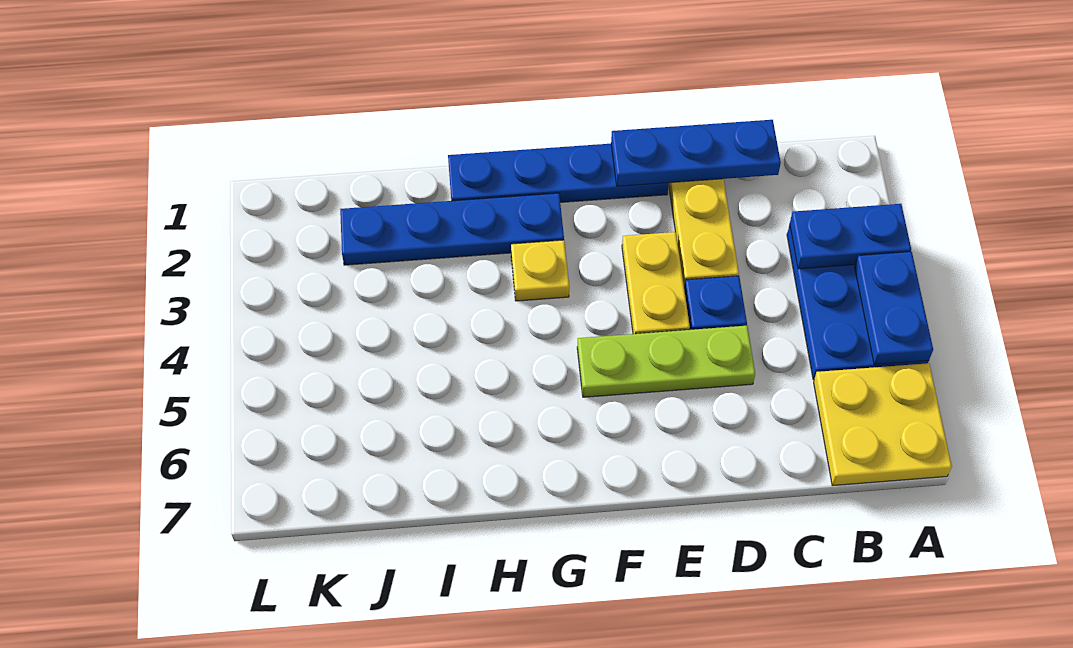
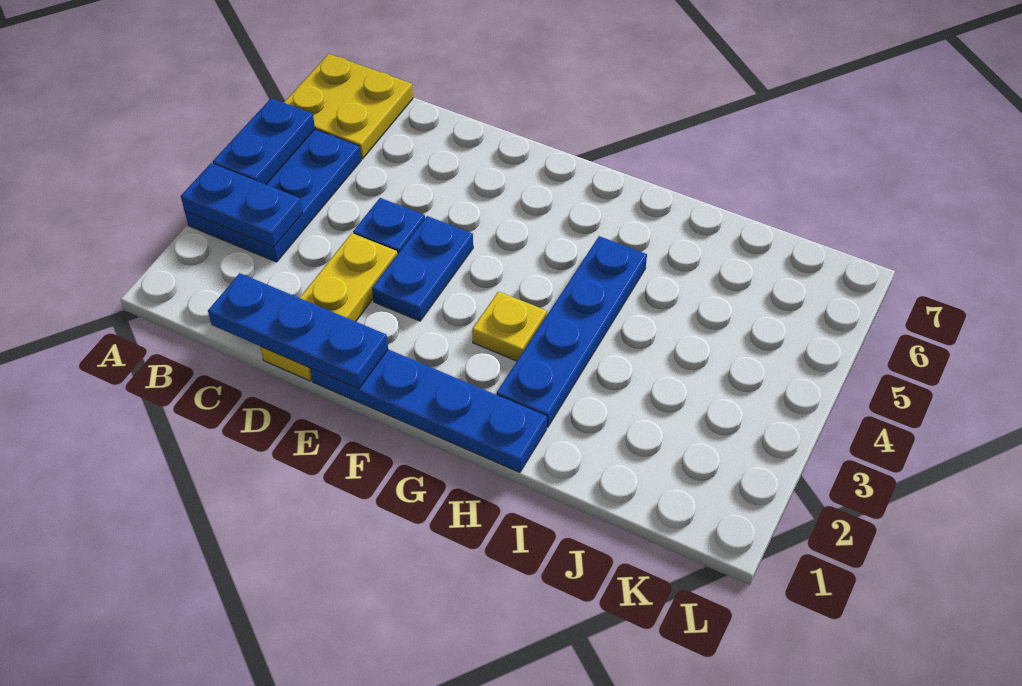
lime 1x3 plate [577,325,755,397] -> none
yellow 1x2 plate [622,232,690,334] -> blue 1x2 plate [372,216,473,321]
blue 1x4 plate [340,193,564,265] -> blue 1x4 plate turned to [497,236,647,427]

